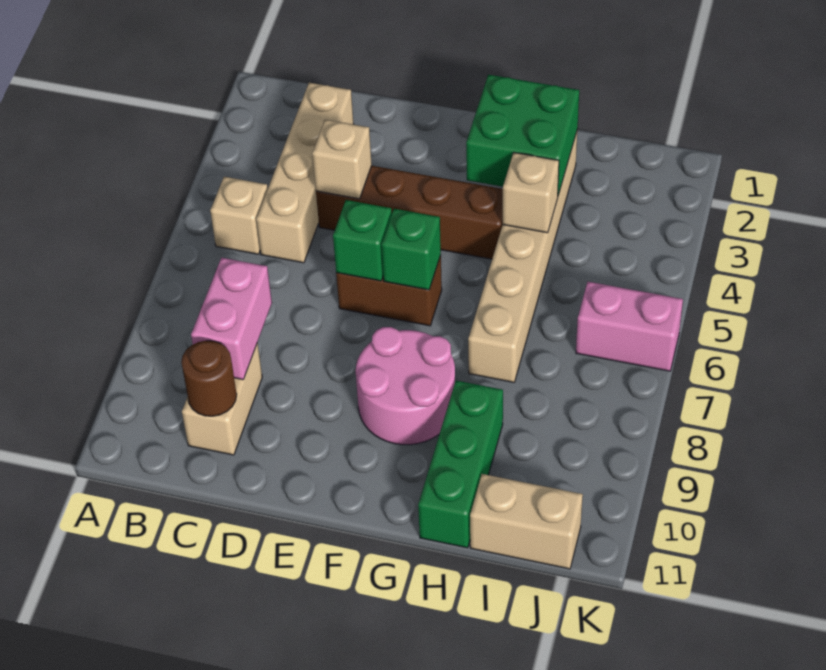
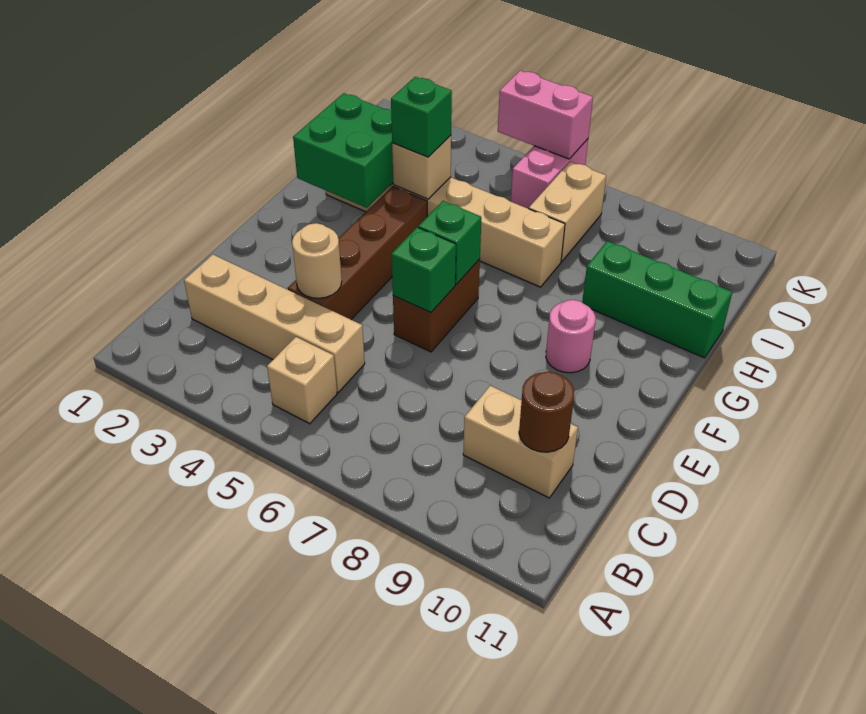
pink 1x2 brick [191,258,272,380] -> pink 1x2 brick moved to [498,71,593,159]
tan 1x1 brick [312,120,372,199] -> tan 1x1 round brick [292,223,342,298]
pink 2x2 round brick [356,327,455,445] -> pink 1x1 round brick [546,300,596,373]
none -> green 1x1 brick [391,77,452,157]
tan 1x2 brick [470,474,583,569] -> tan 1x2 brick moved to [529,162,606,261]

